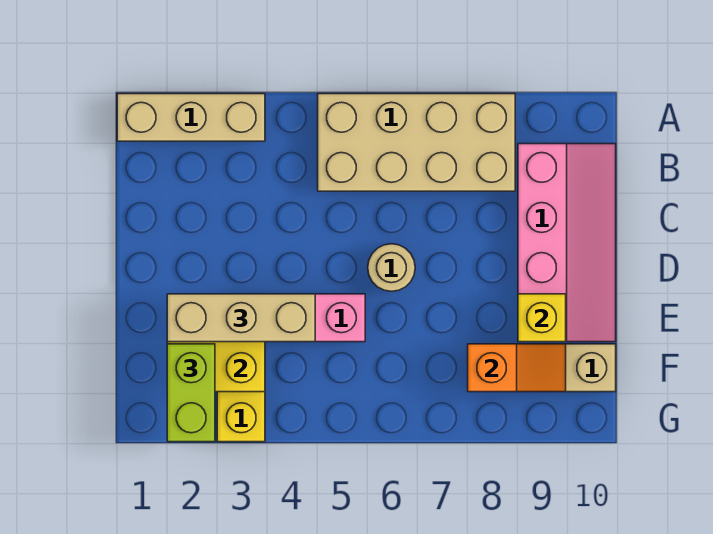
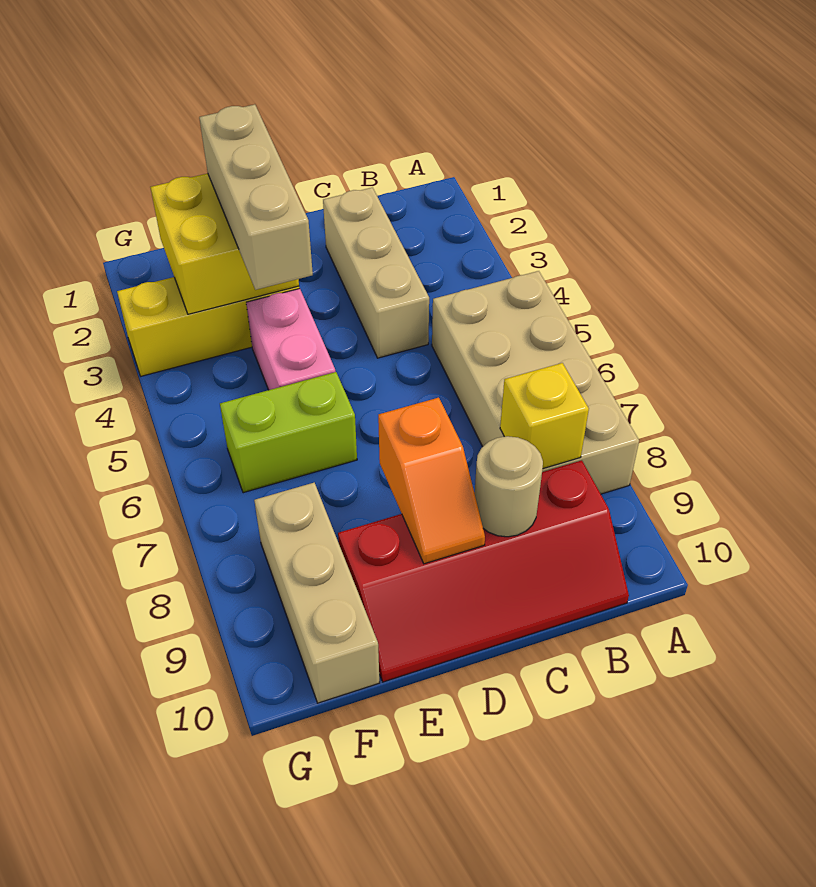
tan 1x3 brick [117,94,265,141] -> tan 1x3 brick moved to [323,188,429,358]
pink 2x4 slope [518,144,616,342] -> red 2x4 slope [338,460,629,682]
tan 1x1 round brick [368,244,415,291] -> tan 1x1 round brick moved to [474,436,543,537]
yellow 1x1 brick [518,294,566,342] -> yellow 1x1 brick moved to [500,363,589,469]
lime 1x2 brick [167,344,215,442] -> lime 1x2 brick moved to [220,372,357,493]
orange 1x2 slope [468,344,566,392] -> orange 1x2 slope moved to [378,398,485,564]

